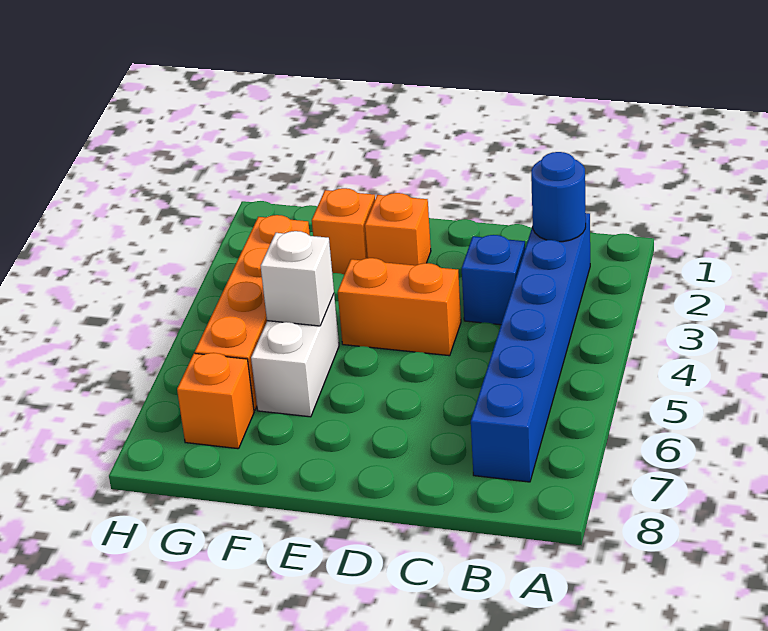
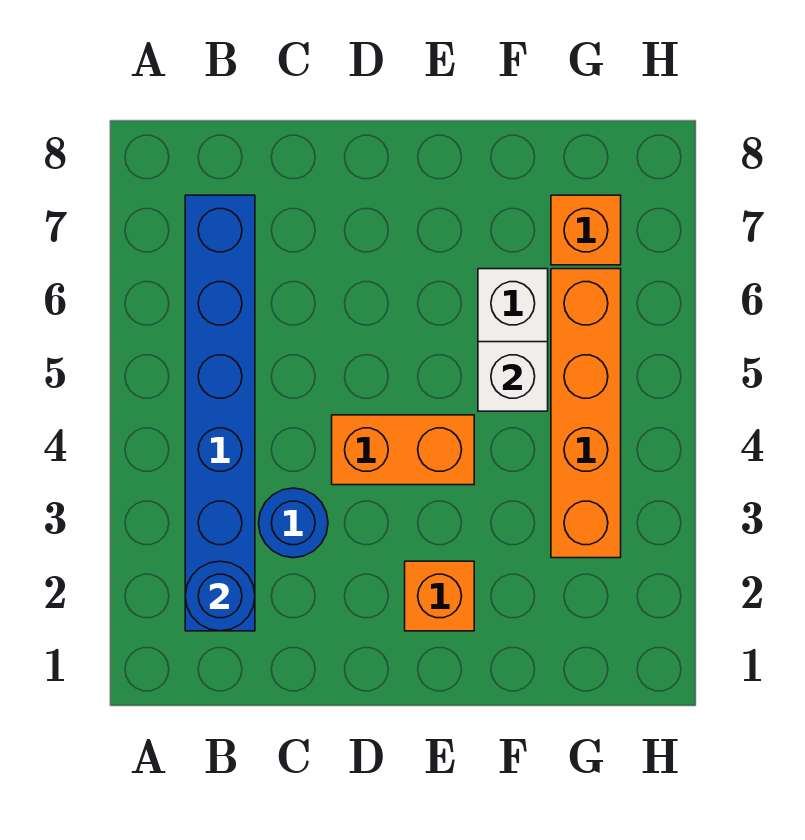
blue 1x1 brick [462,235,525,325] -> blue 1x1 round brick [259,488,328,558]
orange 1x1 brick [312,188,375,275] -> none

